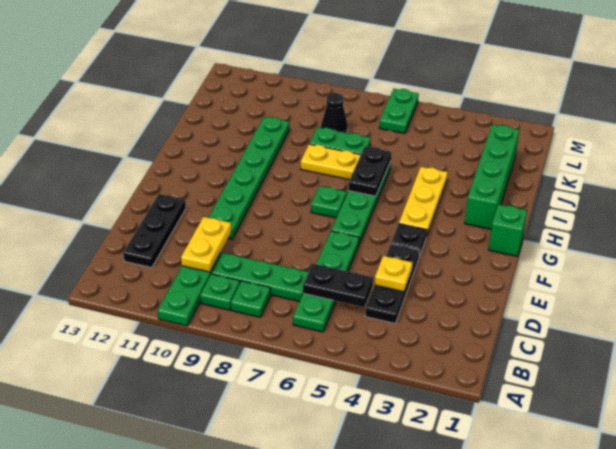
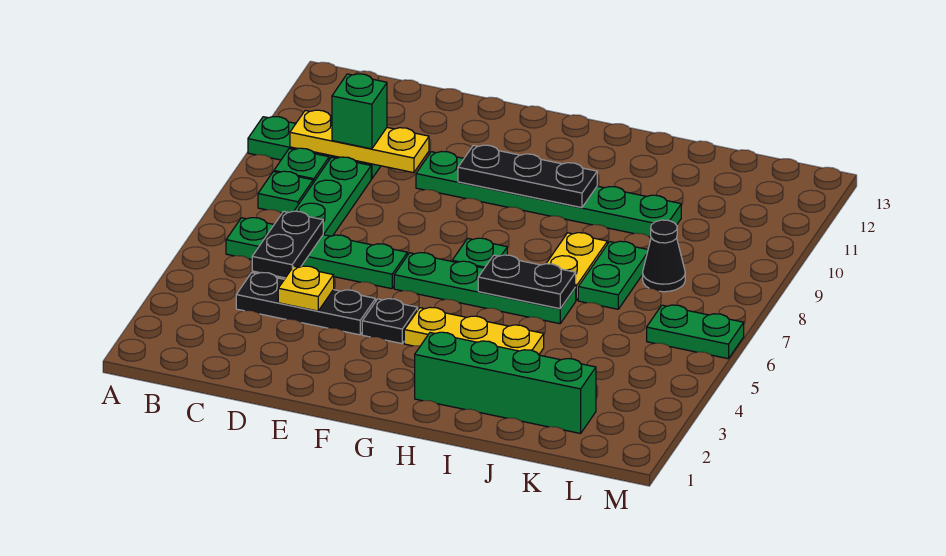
yellow 1x2 plate [181,217,232,272] -> yellow 1x3 plate [290,110,429,173]
black 1x3 plate [123,194,186,268] -> black 1x3 plate moved to [458,145,597,208]
green 1x1 brick [489,204,527,256] -> green 1x1 brick moved to [332,74,387,149]

